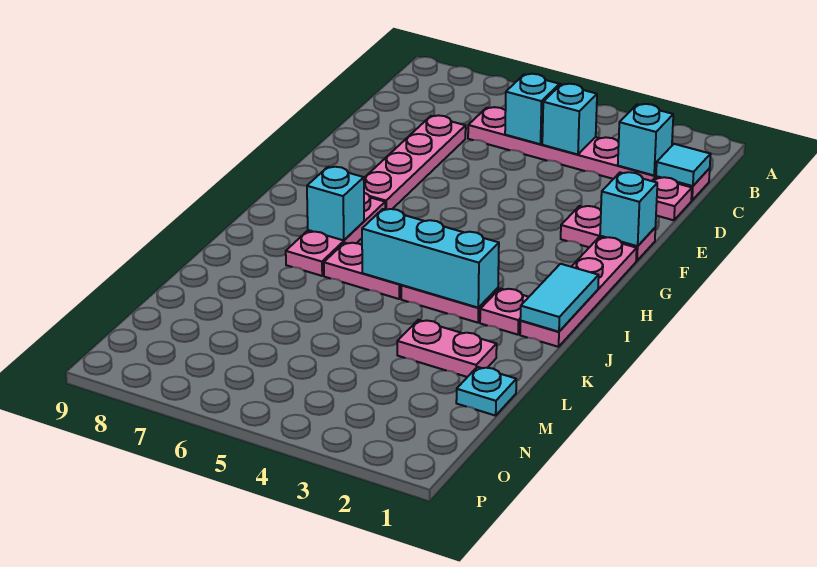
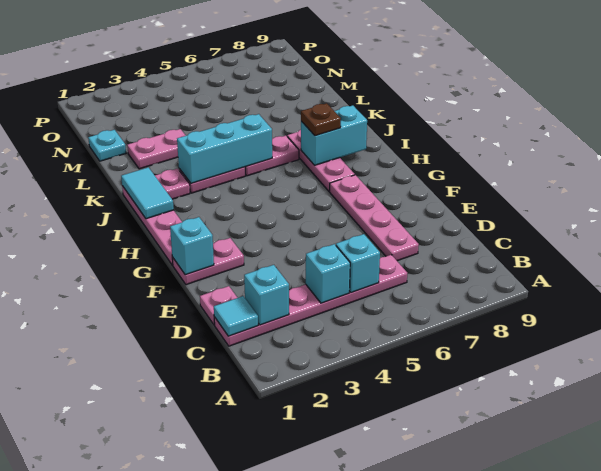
cyan 1x1 brick [307,167,364,240] -> cyan 1x2 brick [301,105,367,165]
none -> brown 1x1 plate [301,103,341,136]

